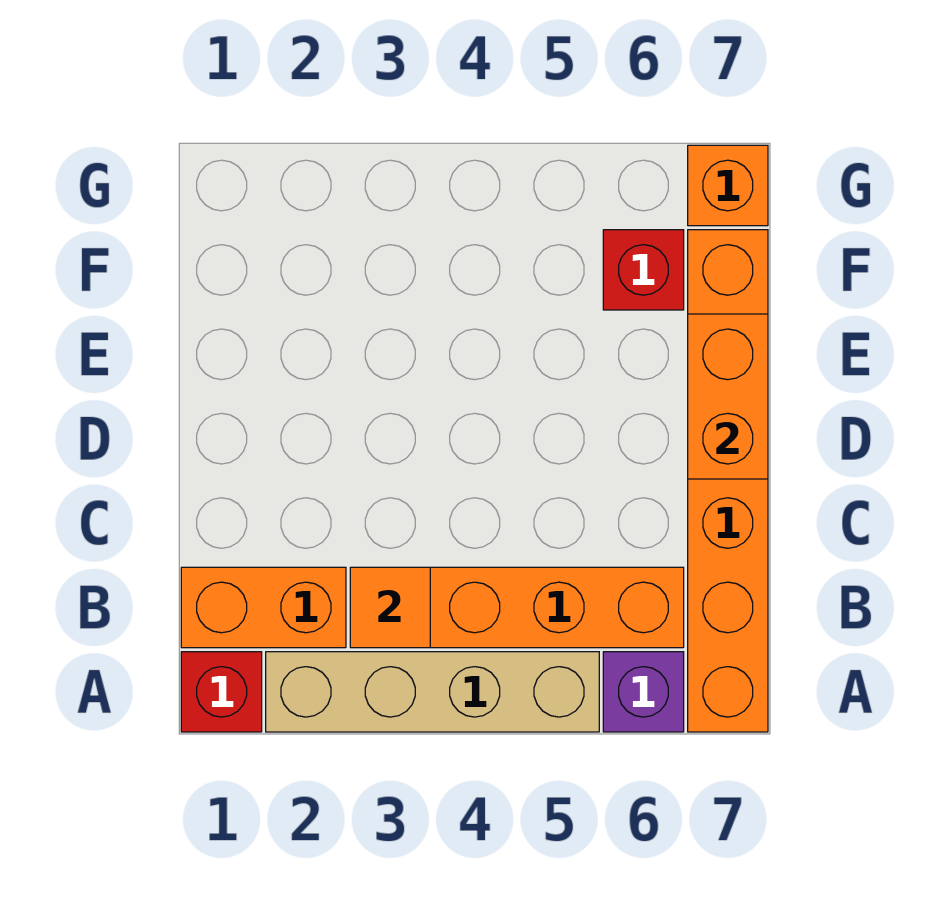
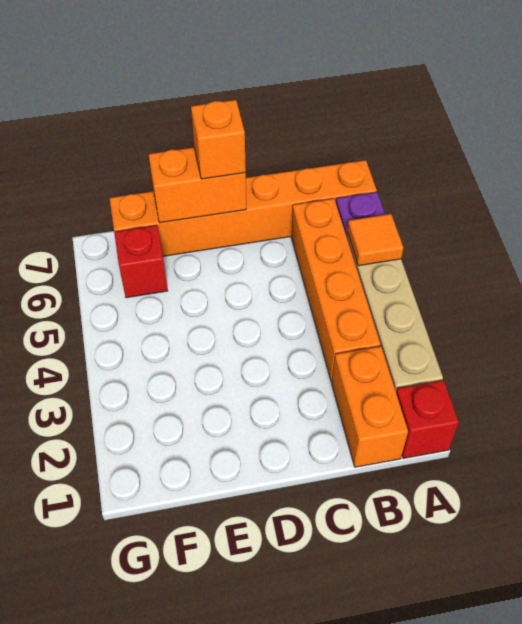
orange 1x1 tile [350,567,430,648] -> orange 1x1 tile moved to [347,214,403,266]
orange 1x1 brick [688,145,768,226] -> orange 1x1 brick moved to [191,100,246,179]

